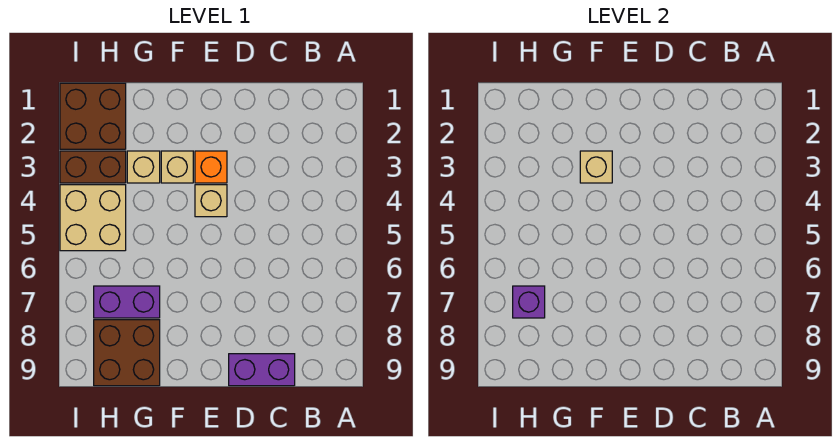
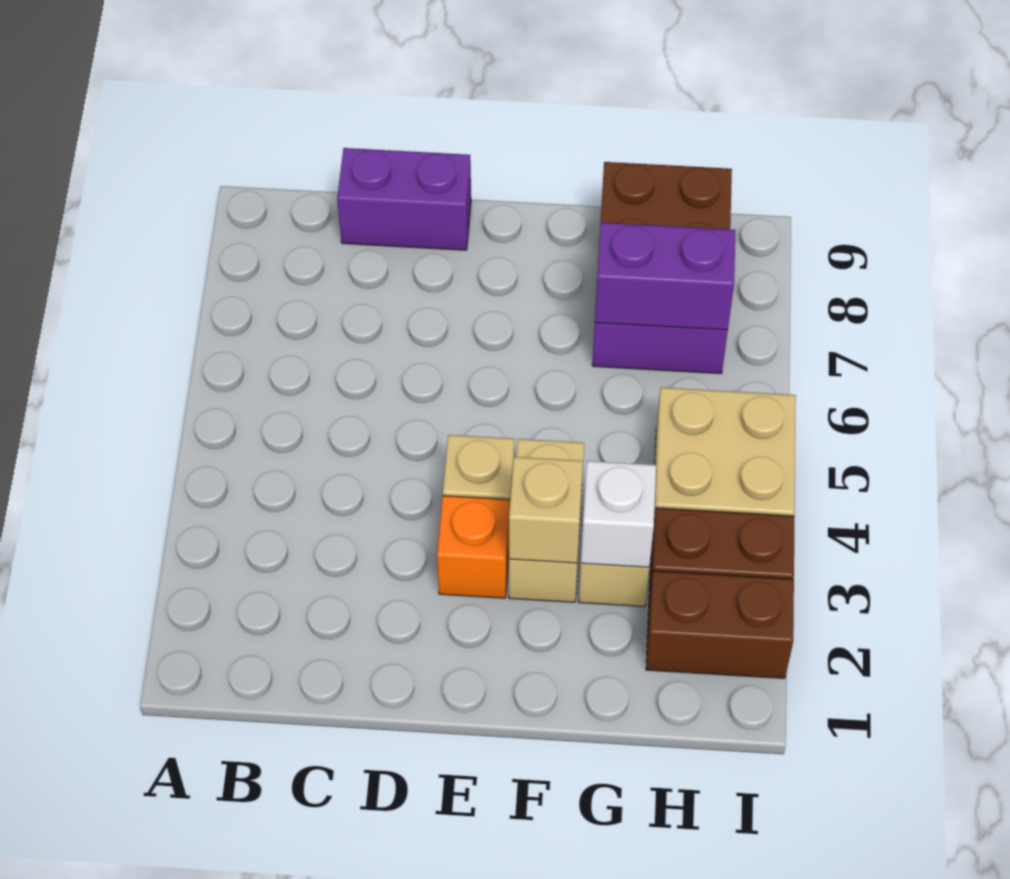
tan 1x1 brick [161,151,193,183] -> tan 1x2 brick [509,439,584,602]
none -> white 1x1 brick [581,461,656,567]
brown 2x2 brick [60,83,126,149] -> brown 1x2 brick [646,571,794,678]
purple 1x1 brick [513,286,545,318] -> purple 1x2 brick [595,223,735,330]

